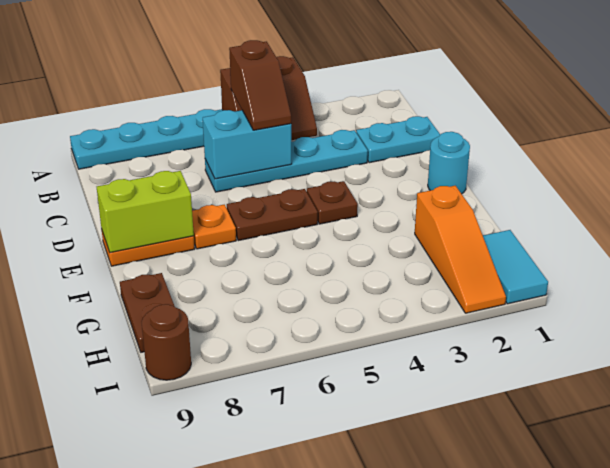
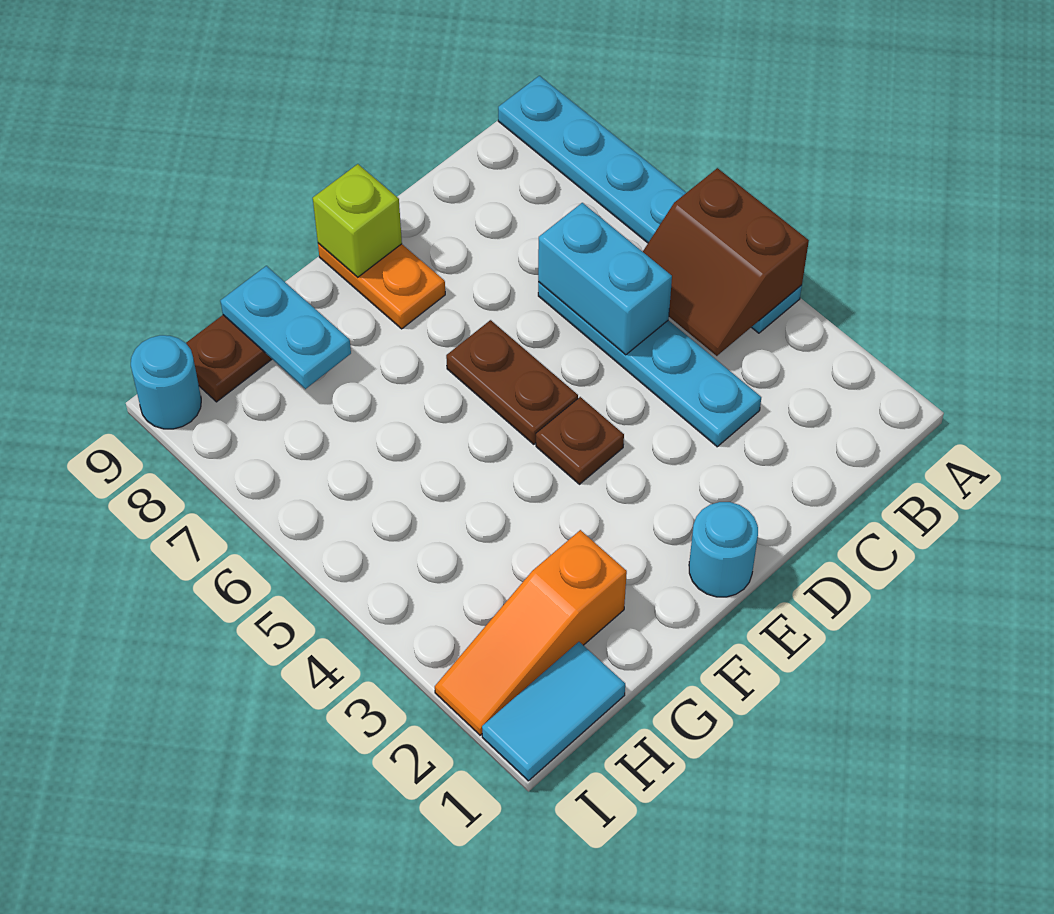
brown 1x2 slope [229,40,291,130] -> none
cyan 1x2 plate [356,116,440,163] -> cyan 1x2 plate moved to [221,266,351,389]
orange 1x1 plate [192,205,236,249] -> none
lime 1x2 brick [97,171,194,253] -> lime 1x1 brick [313,164,402,277]
brown 1x1 round brick [142,304,191,380] -> cyan 1x1 round brick [131,335,201,429]

